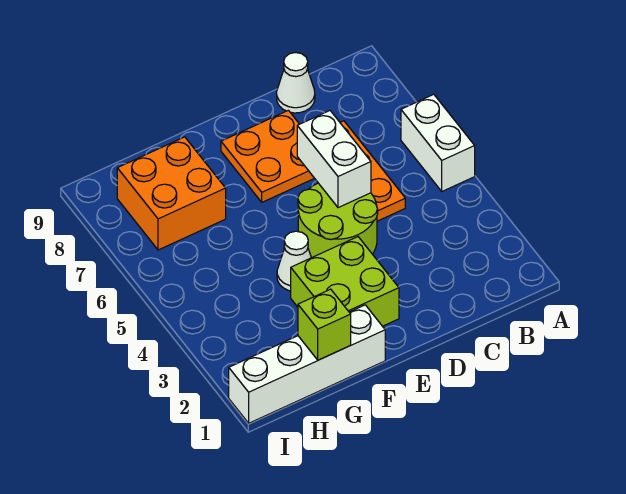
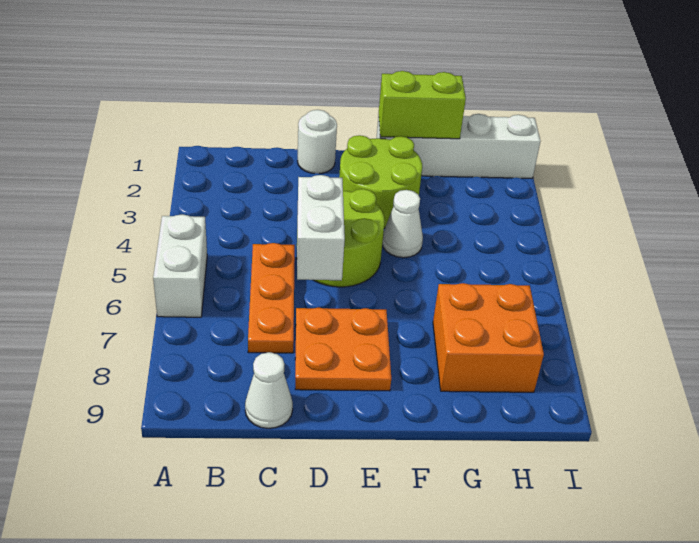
none -> white 1x1 round brick [298,110,337,174]
lime 2x2 brick [291,237,399,326] -> lime 2x2 round brick [339,135,422,228]
lime 1x1 brick [298,289,351,360] -> lime 1x2 brick [379,71,466,139]

